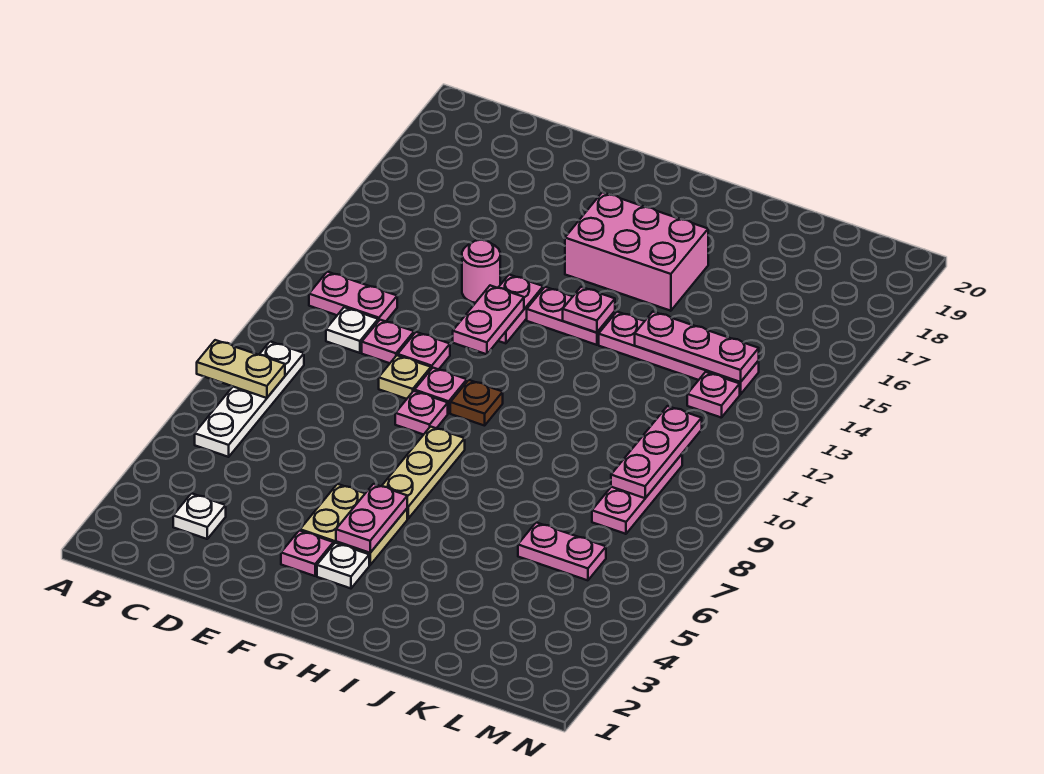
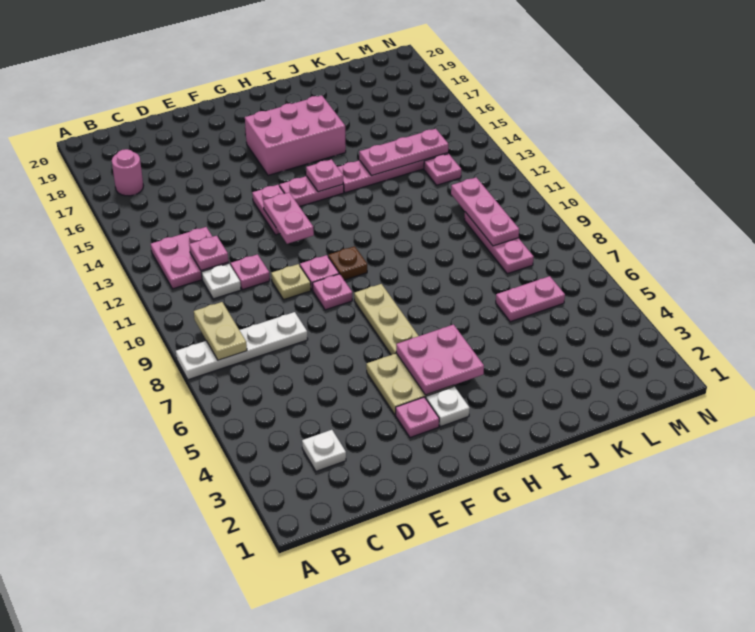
tan 1x2 plate [197,340,285,398] -> tan 1x2 plate turned to [194,302,247,360]
white 1x4 plate [195,342,304,457] -> white 1x4 plate turned to [176,312,308,380]
pink 1x2 plate [309,272,397,321] -> pink 2x2 plate [151,227,229,289]
pink 1x1 plate [398,332,450,369] -> pink 1x1 plate moved to [189,236,228,271]
pink 1x1 round brick [462,240,500,303] -> pink 1x1 round brick moved to [112,149,143,196]
pink 1x2 plate [336,484,407,553] -> pink 2x2 plate [396,325,484,395]

